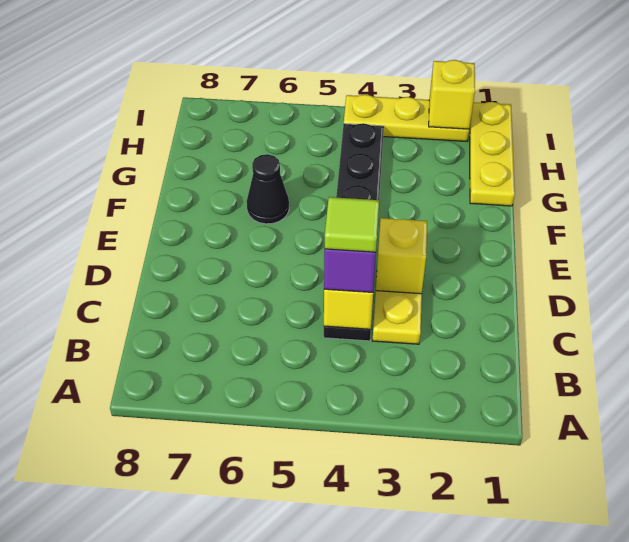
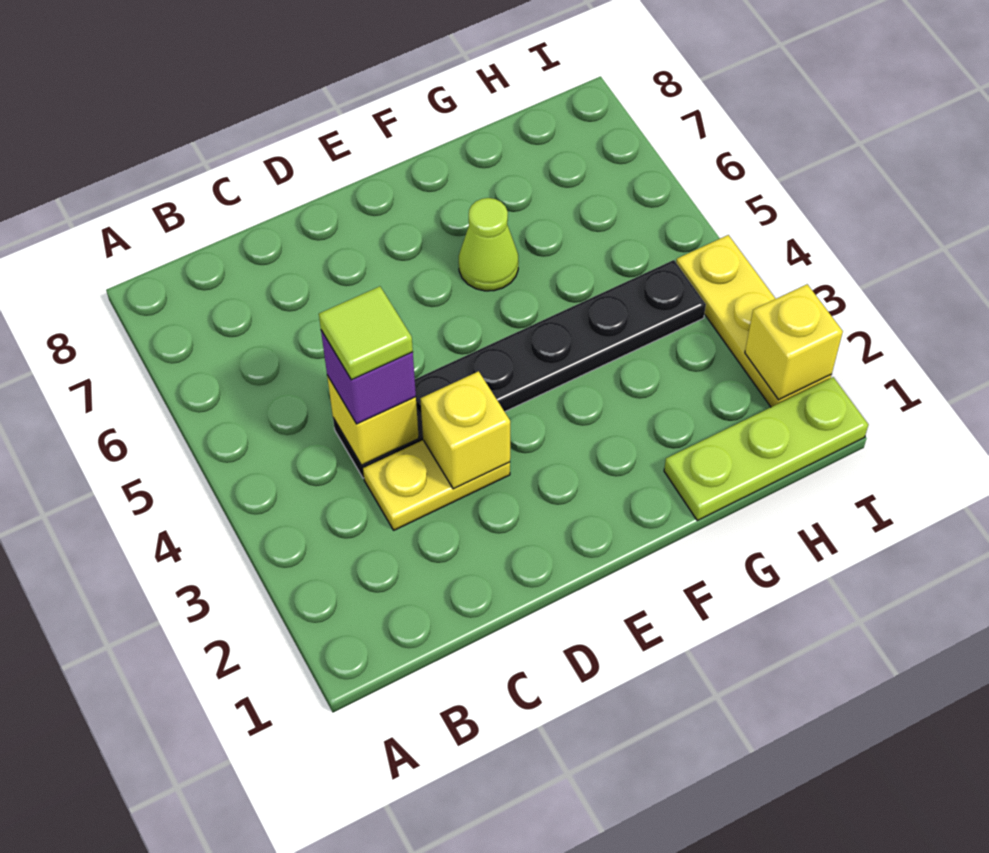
black 1x1 cone [247,154,289,224] -> lime 1x1 cone [459,198,519,291]
yellow 1x3 plate [470,102,515,206] -> lime 1x3 plate [664,377,868,521]

